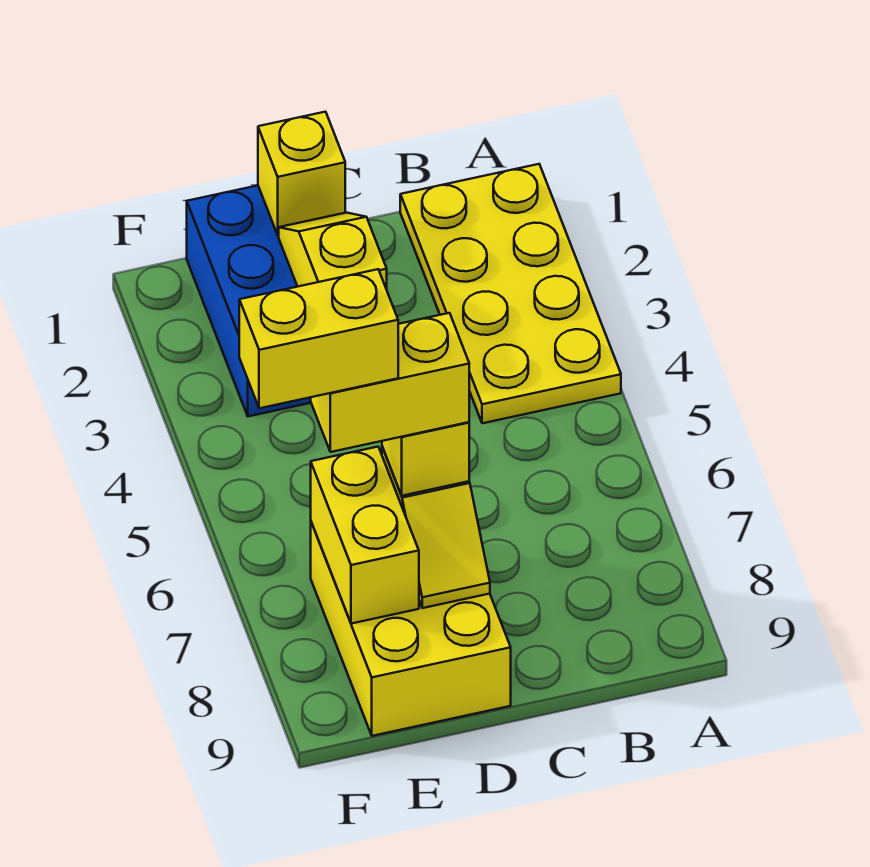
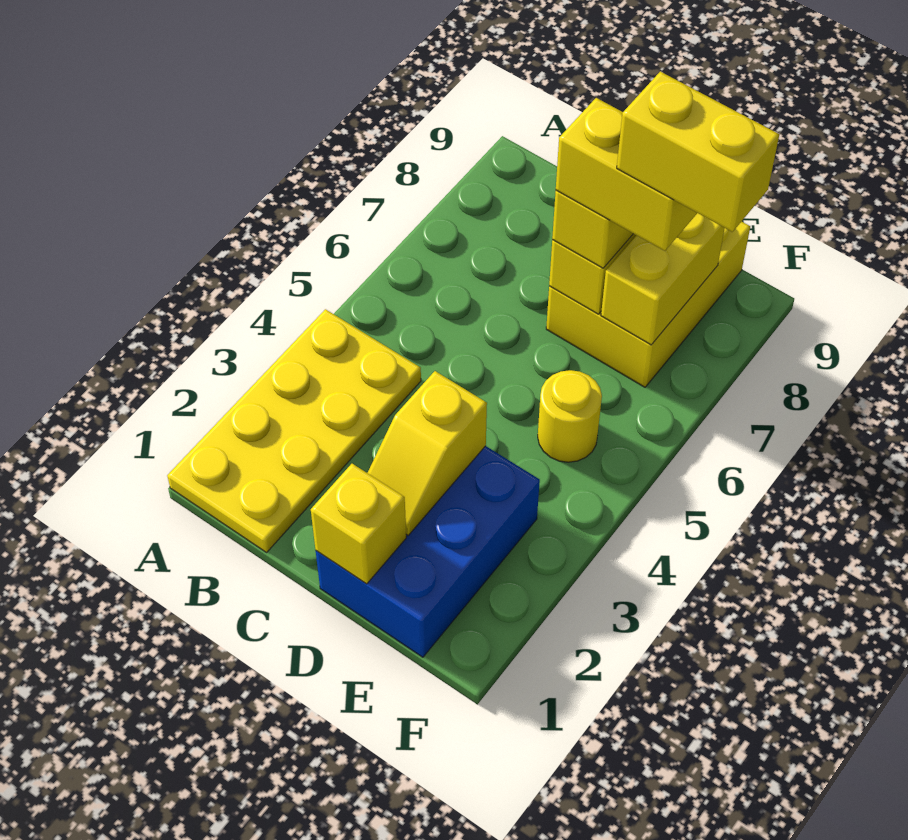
none -> yellow 1x1 round brick [538,370,602,462]

